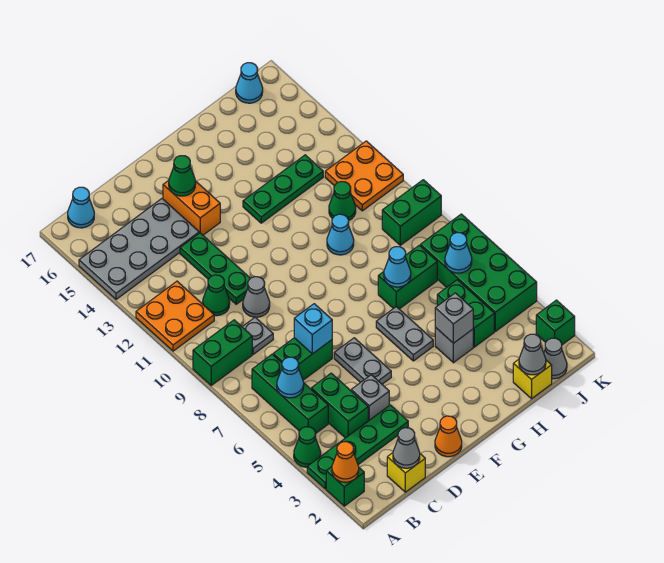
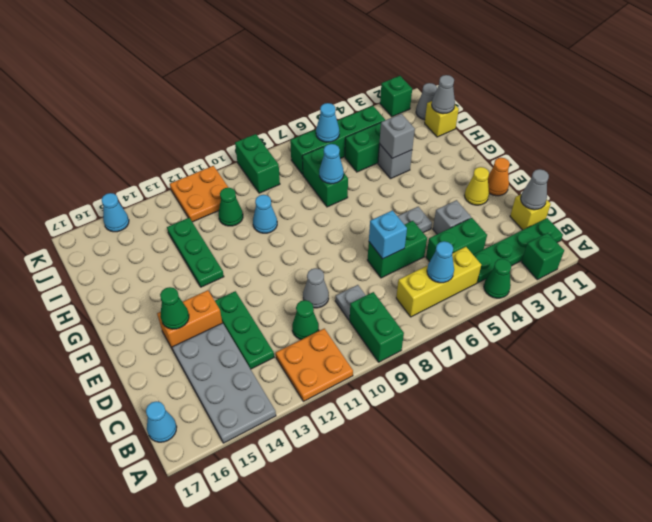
orange 1x1 cone [332,442,359,482] -> none
green 1x4 plate [307,405,408,489] -> green 1x4 plate turned to [473,218,563,283]
green 1x3 brick [252,354,328,433] -> yellow 1x3 brick [396,247,481,317]
green 1x2 brick [273,338,332,380] -> green 1x2 brick turned to [368,221,427,278]
green 1x3 plate [180,233,250,304] -> green 1x3 plate turned to [215,291,274,369]
none -> yellow 1x1 cone [464,167,489,205]
grey 1x2 plate [376,307,433,361] -> none
green 2x4 brick [420,214,537,331] -> green 1x4 brick [290,106,385,175]
cyan 1x1 cone [236,63,263,103] -> cyan 1x1 cone moved to [102,193,129,232]

